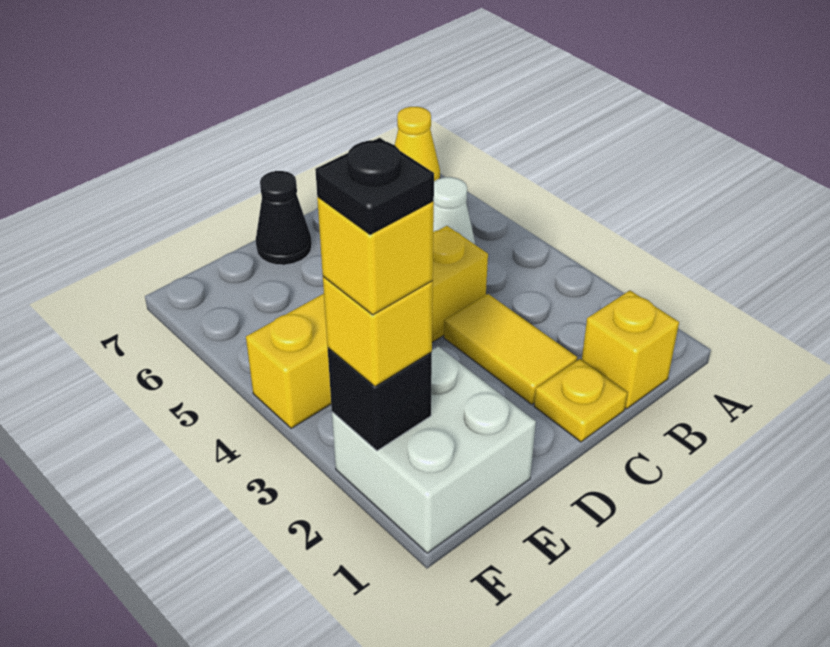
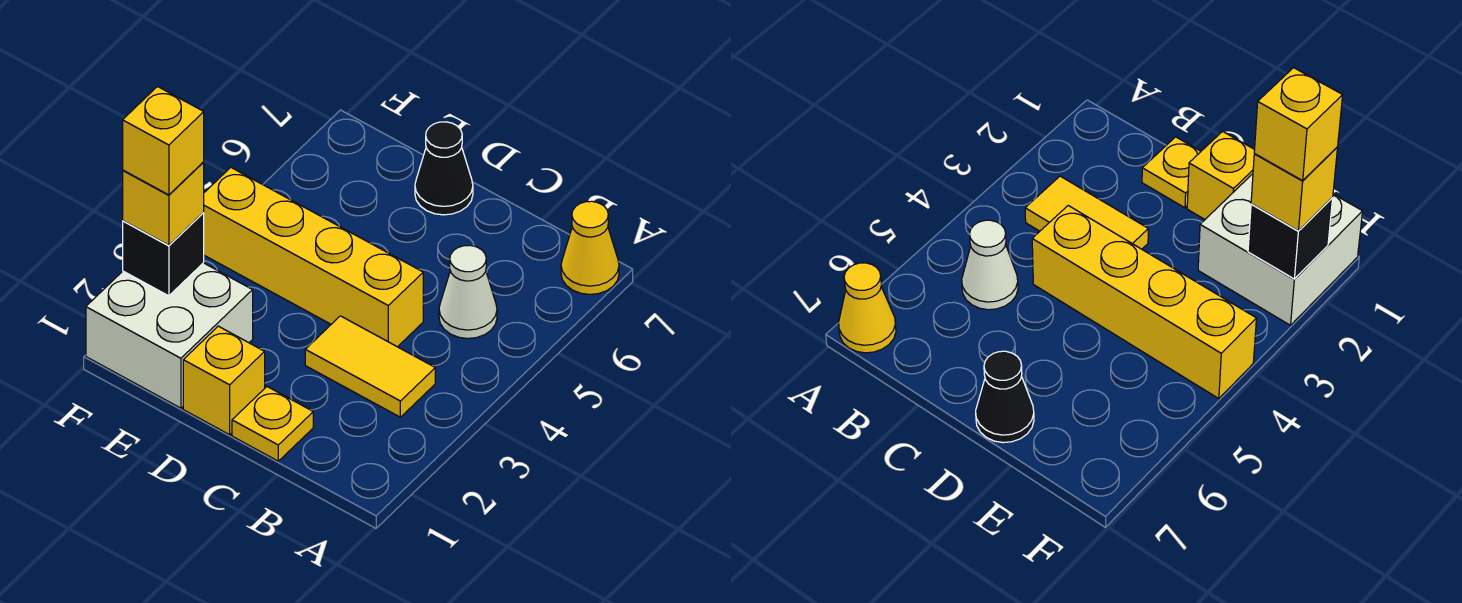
yellow 1x1 brick [582,290,679,409] -> yellow 1x1 brick moved to [183,326,265,435]
yellow 1x2 tile [444,294,577,404] -> yellow 1x2 tile turned to [305,316,435,417]
black 1x1 plate [315,138,434,235] -> none

